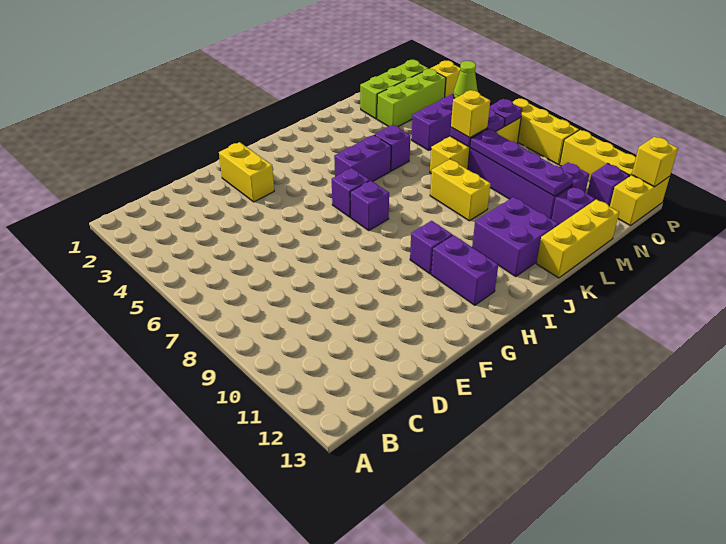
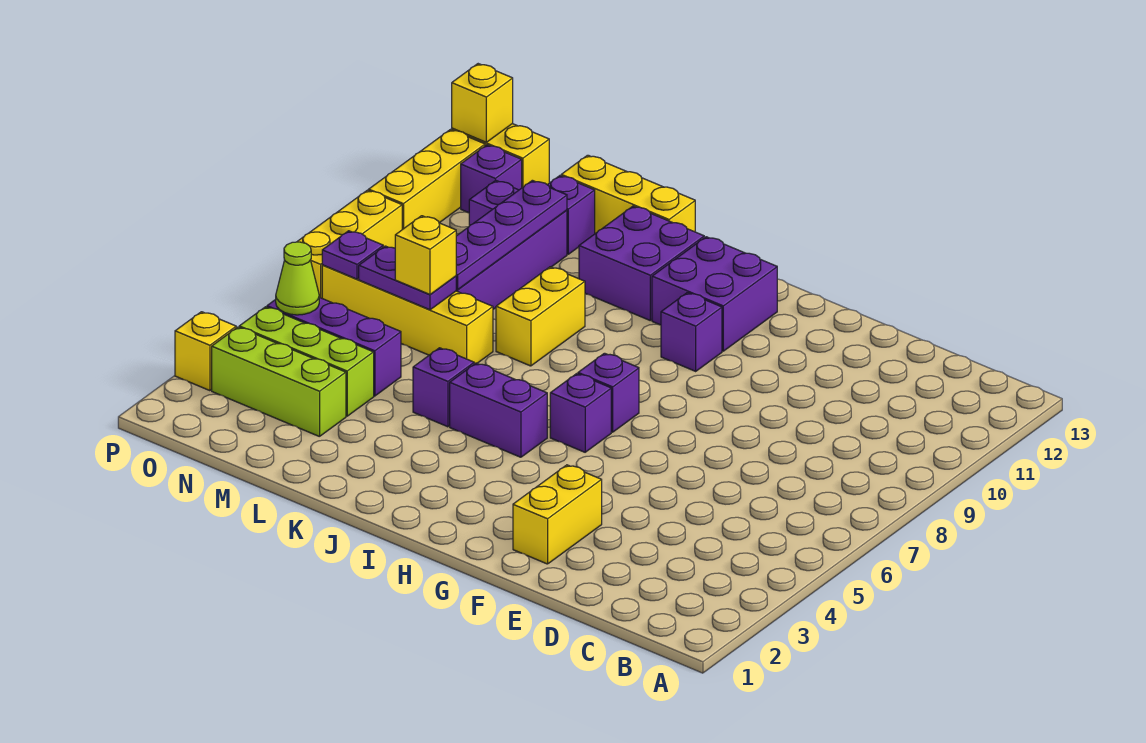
purple 1x2 brick [431,235,498,305] -> purple 2x2 brick [652,237,777,351]
lime 1x3 brick [360,60,428,119] -> lime 1x3 brick moved to [239,307,374,416]

